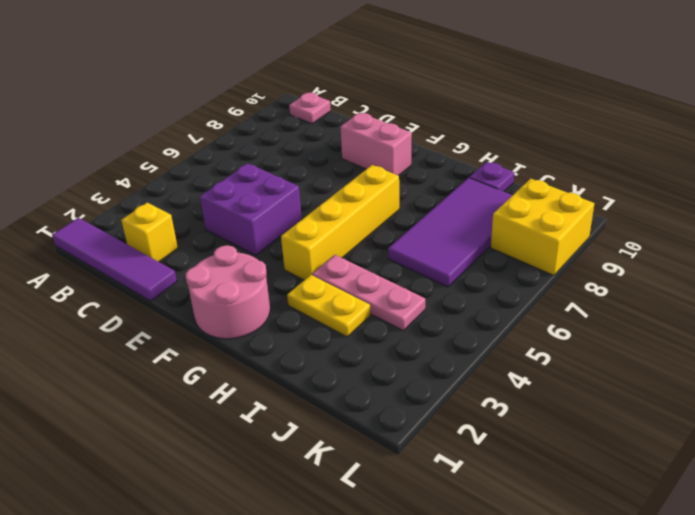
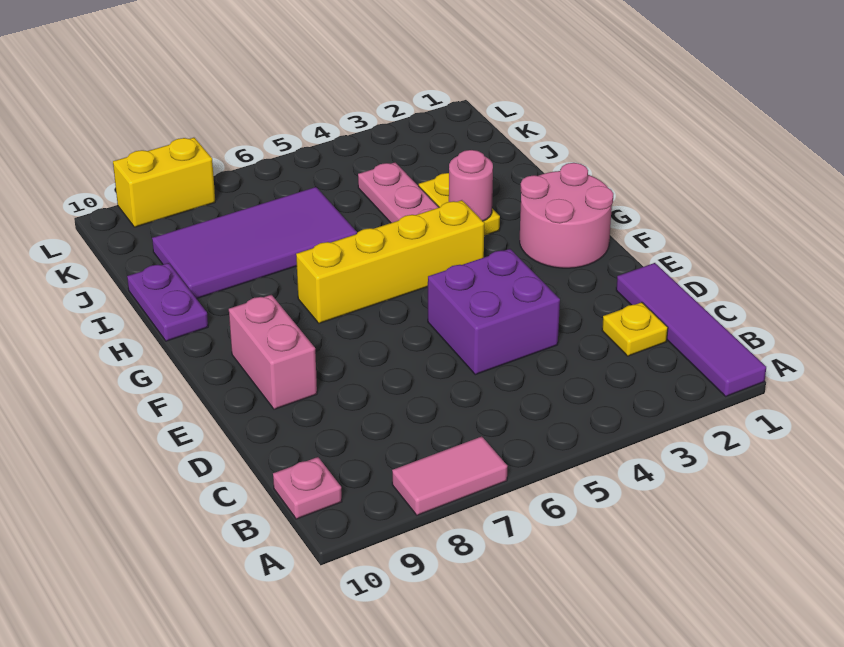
none -> pink 1x2 tile [392,436,507,515]
yellow 1x1 brick [121,203,178,262] -> yellow 1x1 plate [602,302,668,356]
none -> pink 1x1 round brick [449,150,493,221]
purple 1x1 plate [469,162,514,192] -> purple 1x2 plate [127,263,208,341]
yellow 2x2 brick [491,179,594,275] -> yellow 1x2 brick [113,138,215,227]

